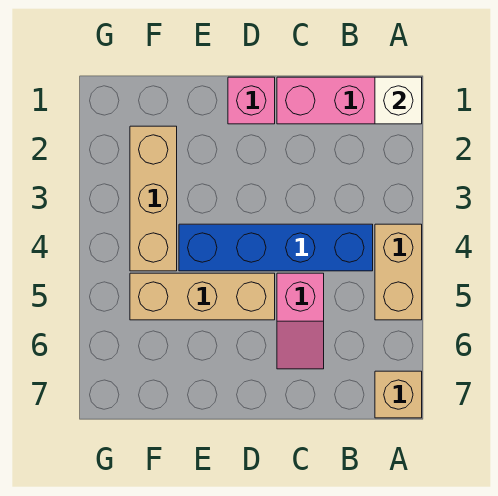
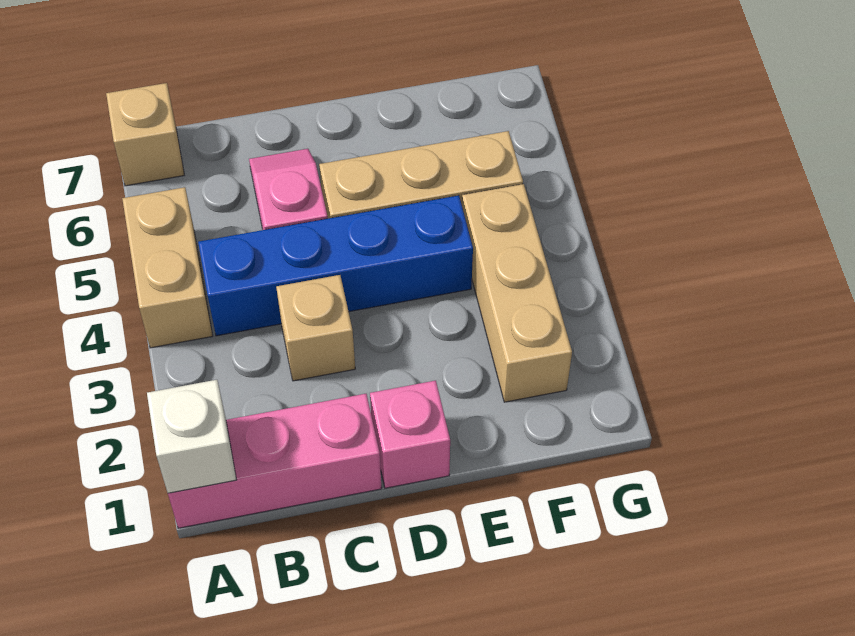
none -> tan 1x1 brick [276,275,355,381]

